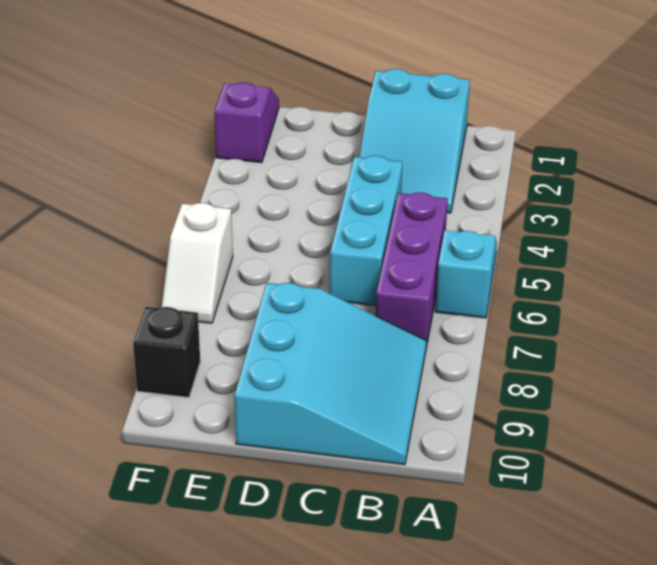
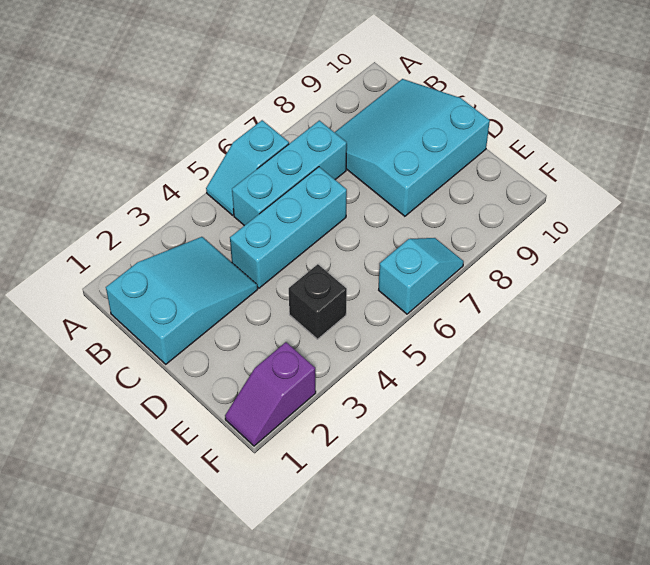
purple 1x3 brick [376,192,448,346] -> cyan 1x3 brick [232,120,347,226]
white 1x2 slope [162,203,233,323] -> cyan 1x2 slope [379,238,464,314]
black 1x1 brick [133,307,200,398] -> black 1x1 brick moved to [289,264,347,339]

